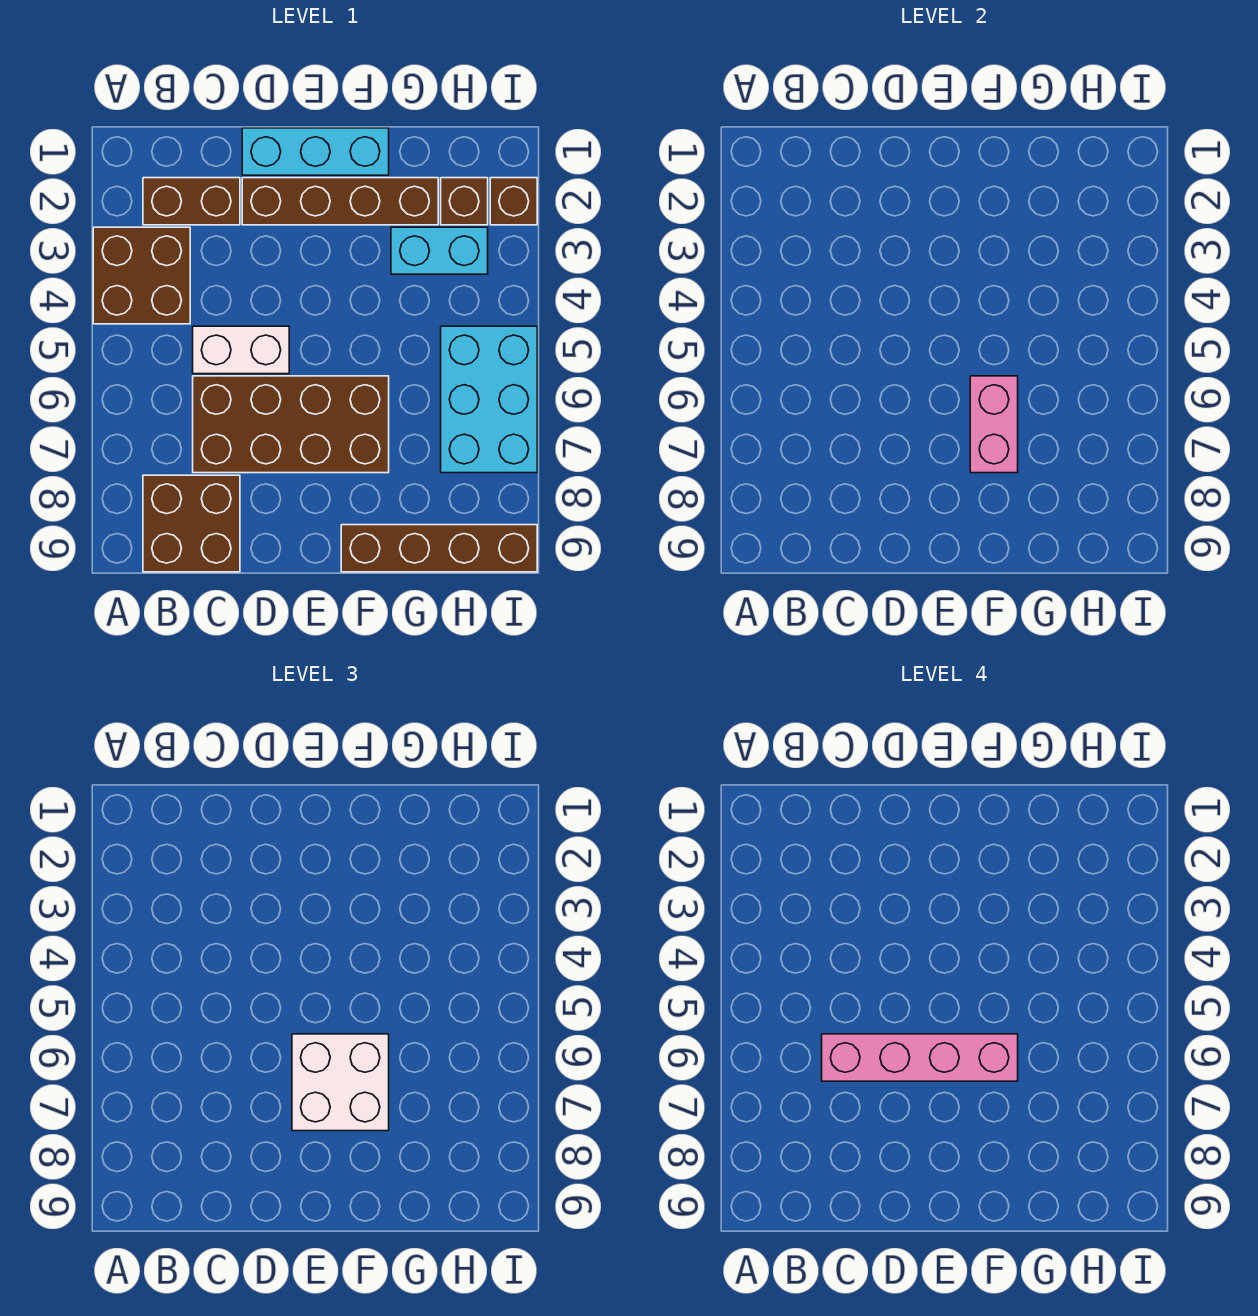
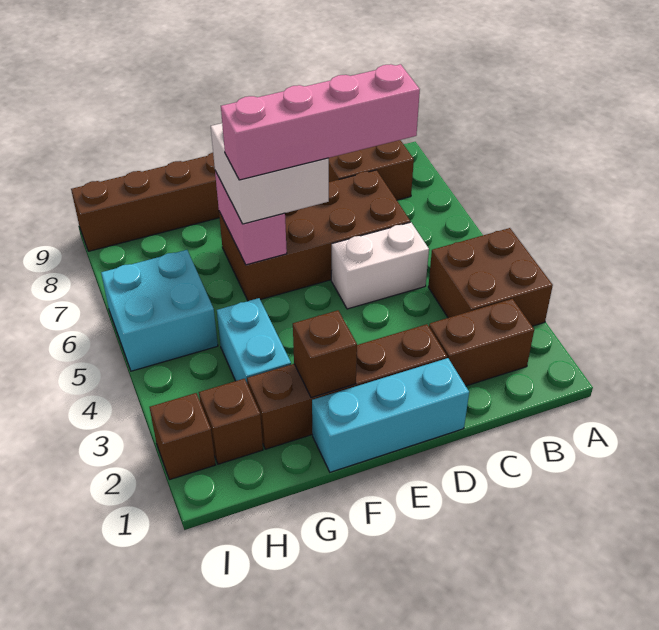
none -> brown 1x1 brick [293,310,357,398]
cyan 1x2 brick [391,227,488,274] -> cyan 1x2 brick turned to [217,298,291,382]
cyan 2x3 brick [441,326,537,473] -> cyan 2x2 brick [101,250,218,371]

